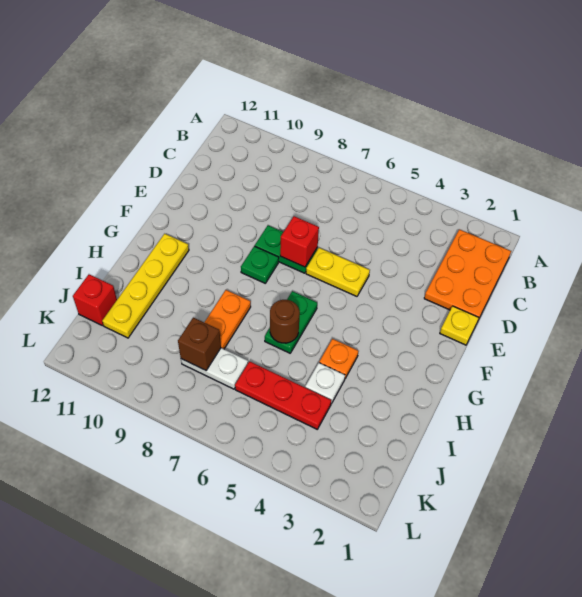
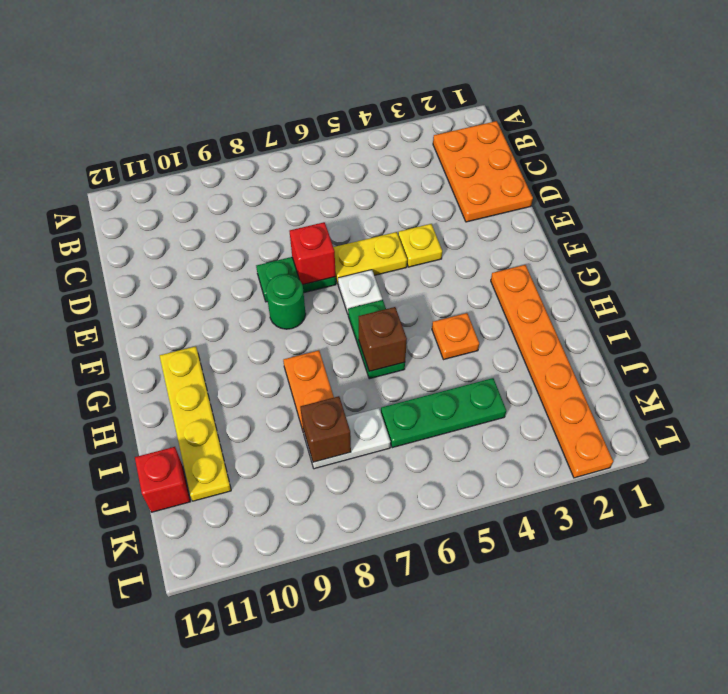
yellow 1x1 plate [440,306,479,345] -> yellow 1x1 plate moved to [398,224,442,267]
green 1x1 plate [241,246,279,283] -> green 1x1 round brick [266,274,306,329]
none -> orange 1x6 plate [491,265,613,478]
brown 1x1 round brick [270,300,300,343] -> brown 1x1 brick [359,307,407,371]
white 1x1 plate [305,363,345,404] -> white 1x1 plate moved to [338,270,382,314]
red 1x3 plate [235,361,331,429] -> green 1x3 plate [381,378,506,448]

